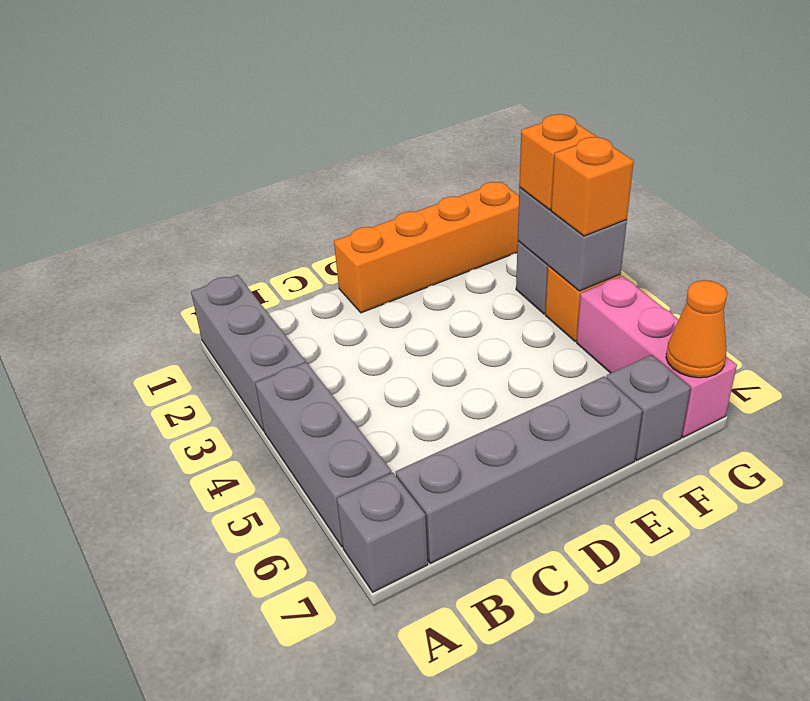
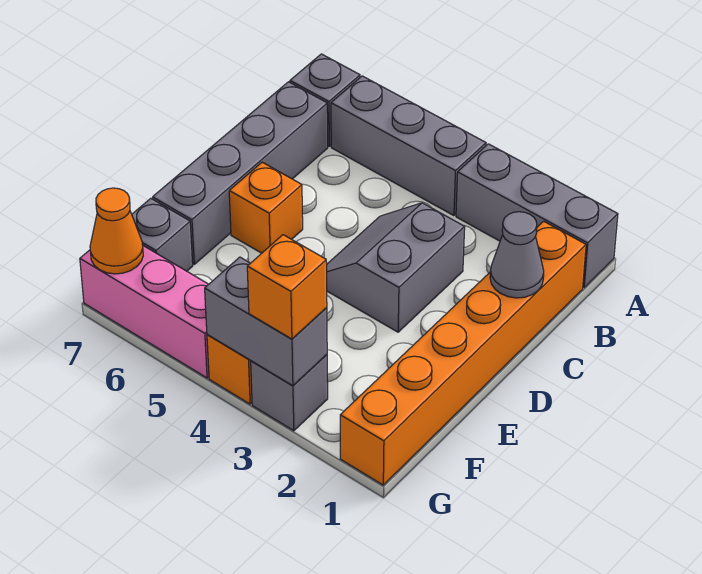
none -> grey 1x1 cone [490,212,544,298]
none -> grey 2x2 slope [327,203,465,332]
orange 1x4 brick [334,182,519,313] -> orange 1x6 brick [340,221,586,485]
orange 1x1 brick [551,137,634,236] -> orange 1x1 brick moved to [229,162,303,253]

